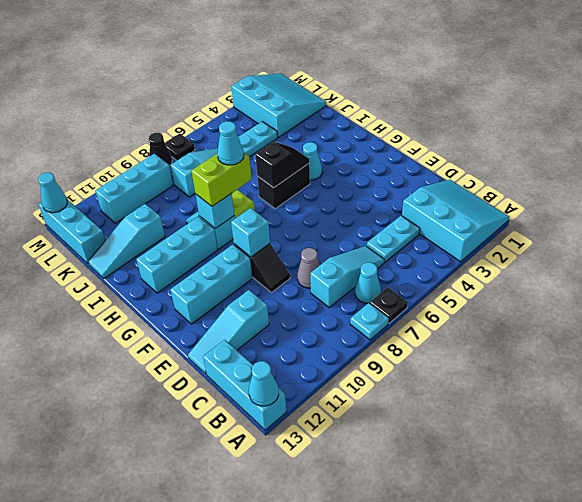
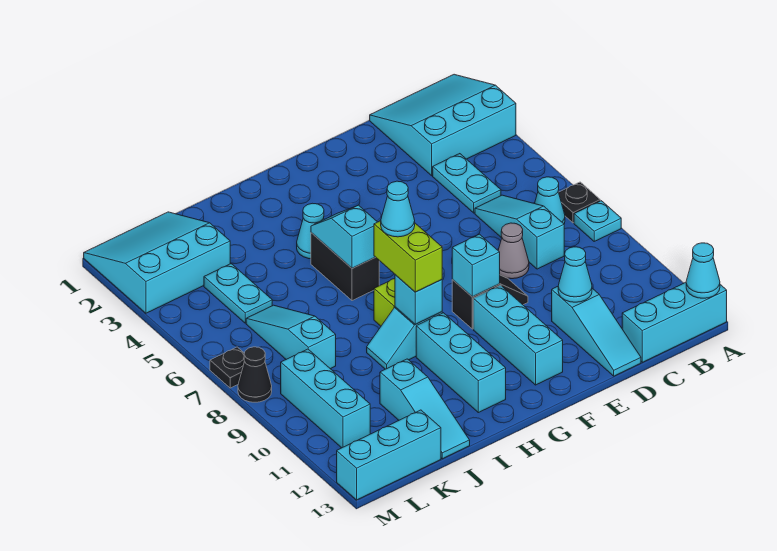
black 1x2 slope [255,142,309,188] -> cyan 1x2 slope [311,205,377,268]
cyan 1x1 cone [38,173,67,213] -> cyan 1x1 cone moved to [558,247,592,302]

